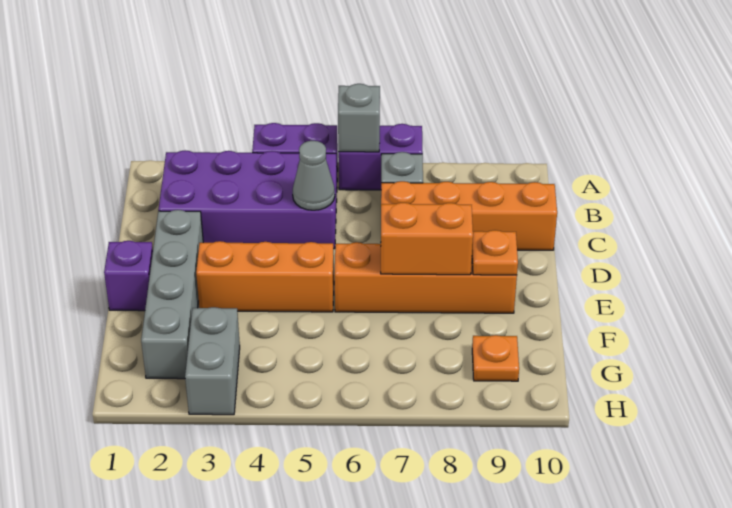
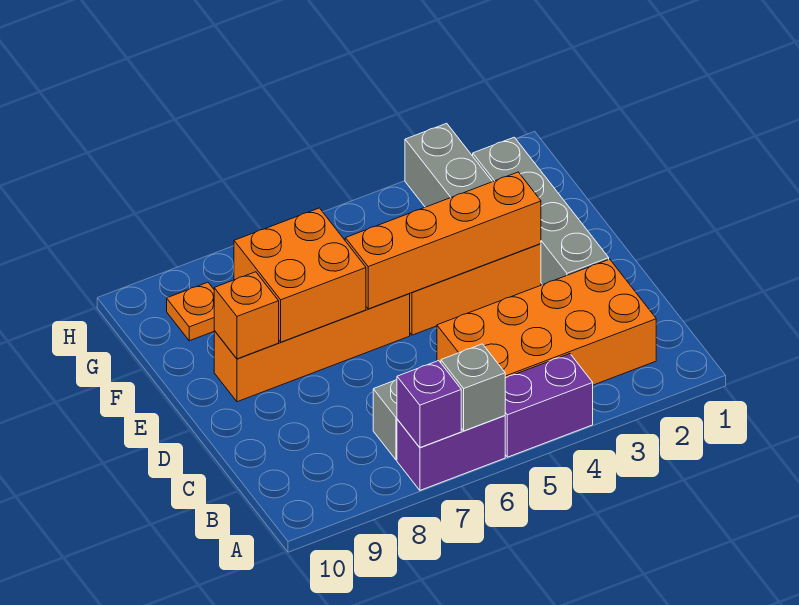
purple 2x4 brick [159,150,337,249] -> orange 2x4 brick [437,259,656,385]
grey 1x1 cone [293,141,335,210] -> none
orange 1x4 brick [381,181,557,250] -> orange 1x4 brick moved to [345,172,541,309]
purple 1x1 brick [104,241,153,311] -> purple 1x1 brick moved to [397,361,461,448]
orange 1x2 brick [381,203,473,275] -> orange 2x2 brick [234,208,366,342]
orange 1x1 plate [472,230,518,275] -> orange 1x1 brick [214,272,279,359]

